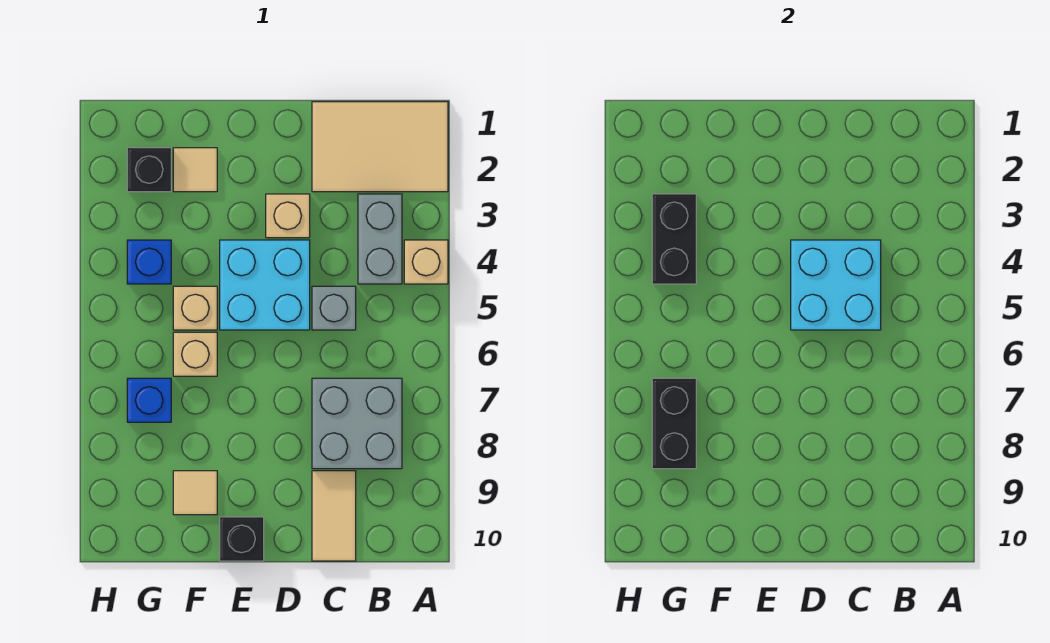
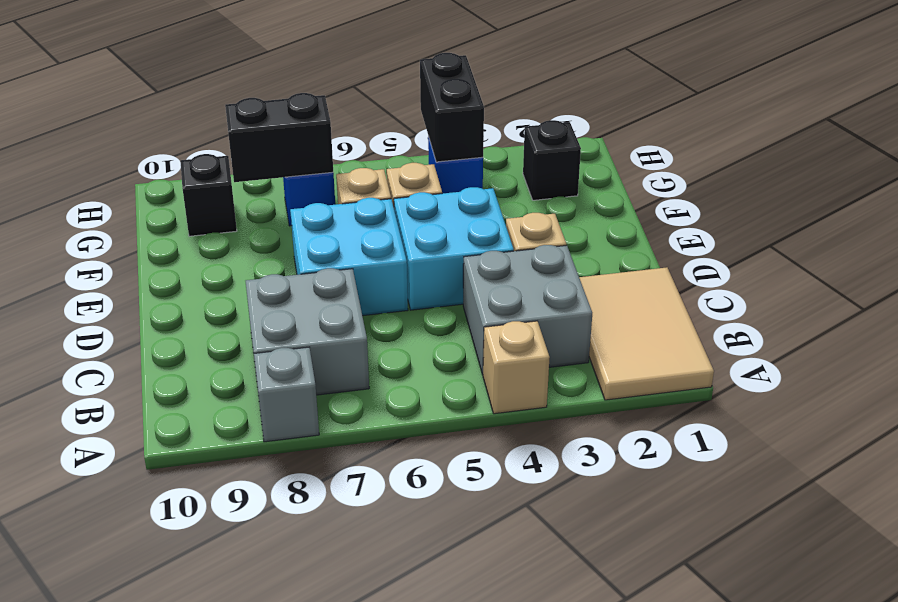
grey 1x2 brick [358,194,402,284] -> grey 2x2 brick [463,245,592,375]
cyan 2x2 brick [791,240,881,330] -> cyan 2x2 brick moved to [290,198,408,316]
grey 1x1 brick [312,286,356,330] -> grey 1x1 brick moved to [254,347,319,442]
tan 1x2 tile [312,471,356,561] -> none
black 1x1 brick [220,517,264,561] -> black 1x1 brick moved to [180,154,237,236]
tan 1x1 tile [173,148,217,192] -> none
tan 1x1 tile [173,471,217,515] -> none
black 1x2 brick [652,194,696,284] -> black 1x2 brick turned to [420,53,484,162]

